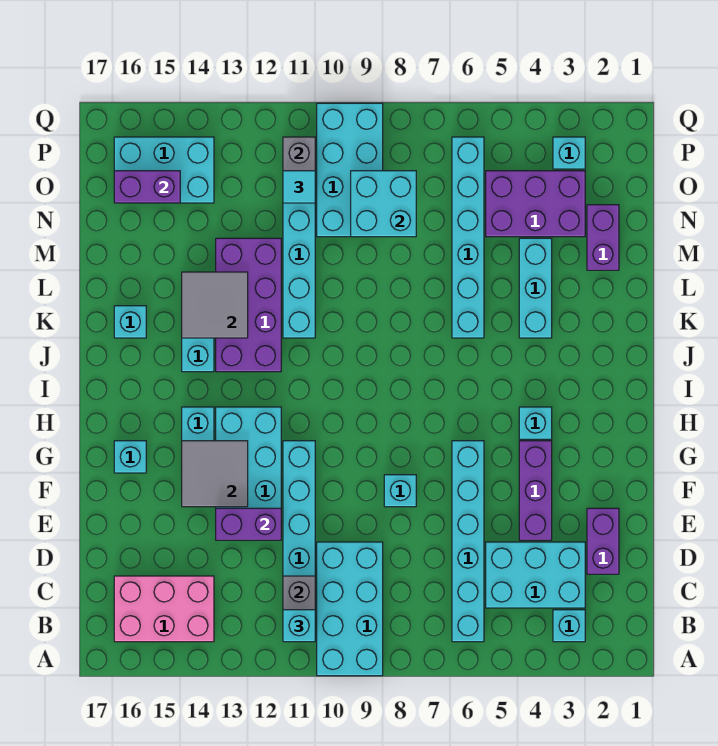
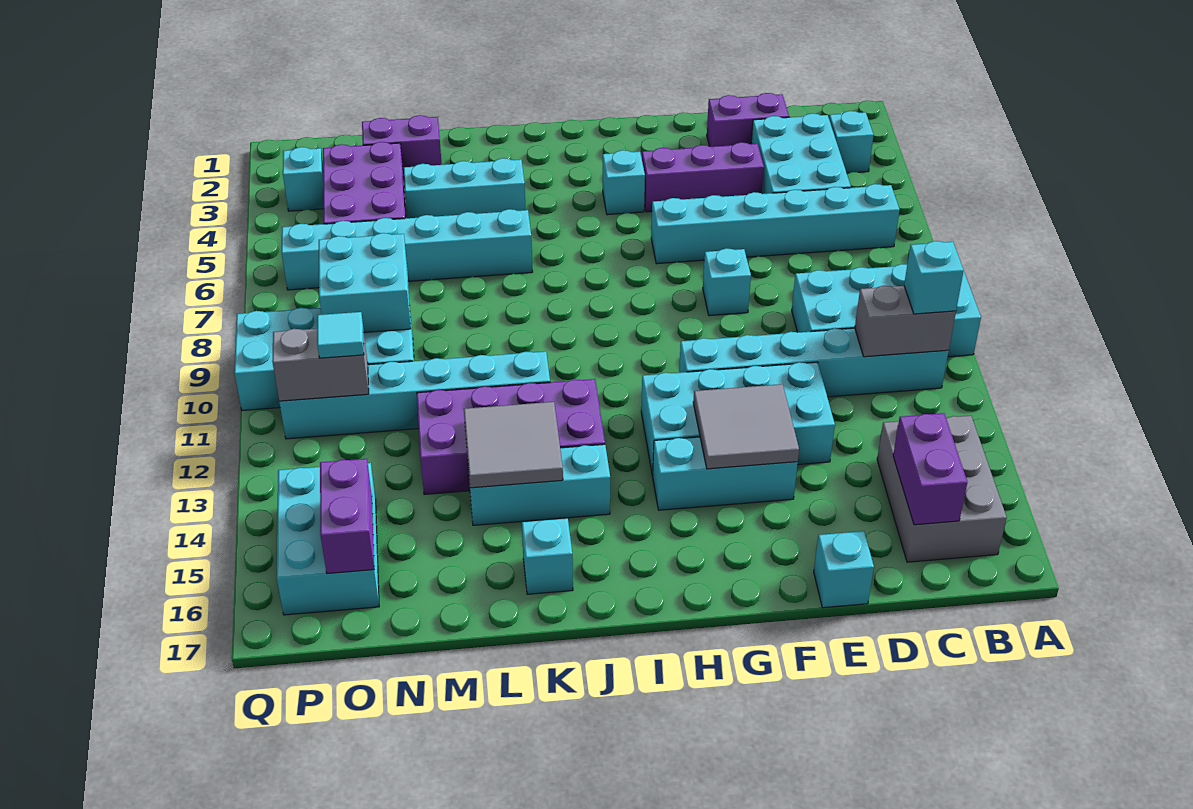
pink 2x3 brick [114,576,214,642] -> grey 2x3 brick [877,416,1007,562]
purple 1x2 brick [216,508,281,540] -> purple 1x2 brick moved to [893,413,967,525]
cyan 1x1 brick [114,441,146,473] -> cyan 1x1 brick moved to [814,531,874,608]

